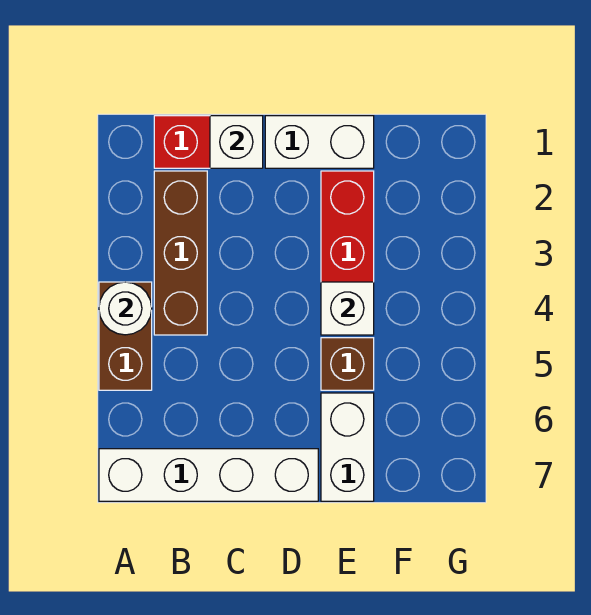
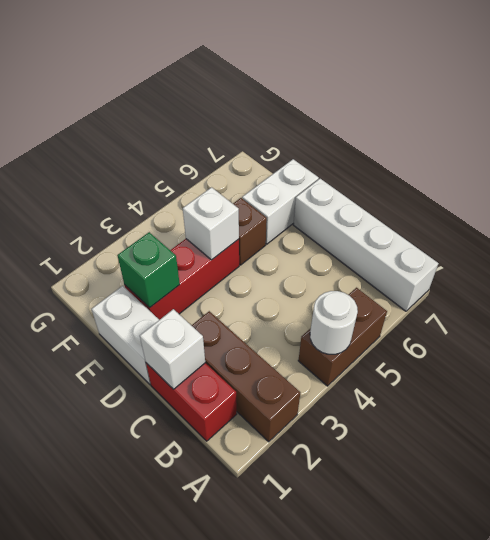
brown 1x3 brick [154,171,207,335] -> brown 1x3 brick turned to [191,311,300,442]
none -> green 1x1 brick [117,232,180,308]

